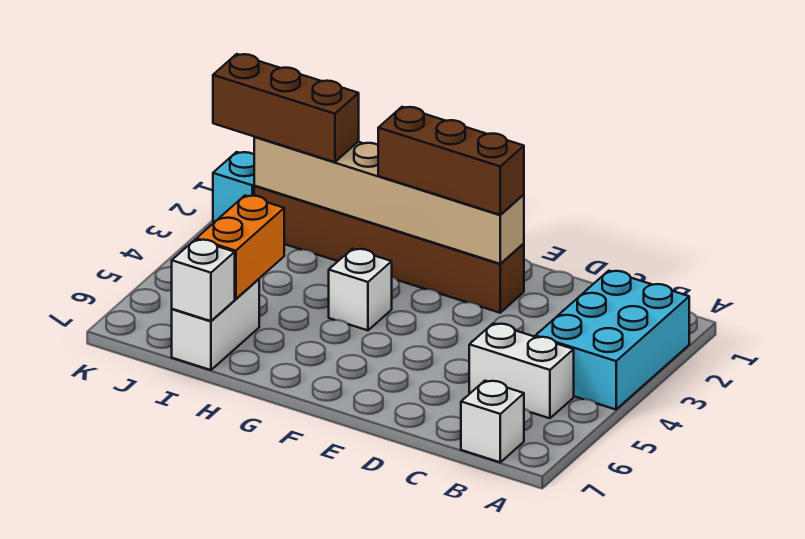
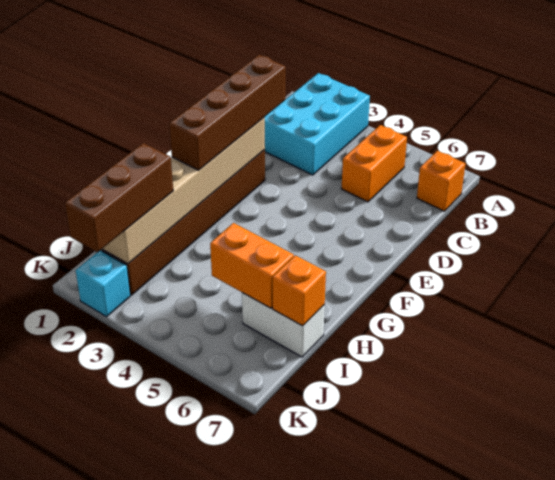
cyan 2x3 brick [535,271,689,410] -> cyan 2x3 brick turned to [265,73,370,175]
white 1x2 brick [469,324,574,418] -> orange 1x2 brick [341,125,407,202]
white 1x1 brick [461,381,524,462] -> orange 1x1 brick [417,151,465,211]
brown 1x3 brick [378,107,524,215] -> brown 1x4 brick [169,55,286,170]
white 1x1 brick [329,249,392,330] -> none
white 1x1 brick [172,239,235,321] -> orange 1x1 brick [272,255,326,326]

